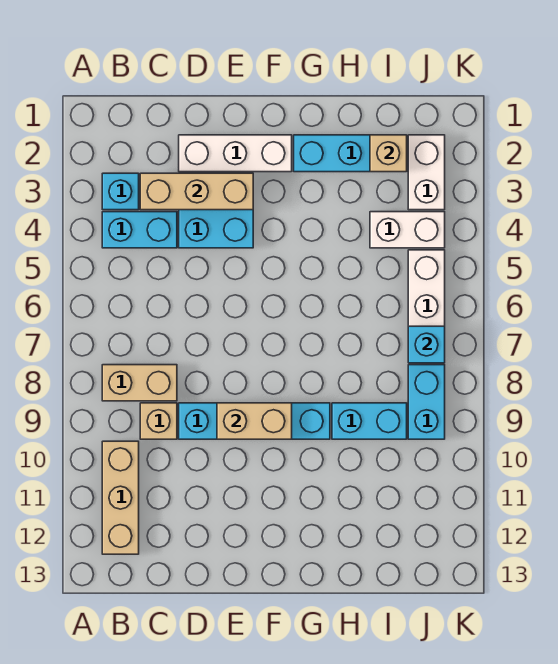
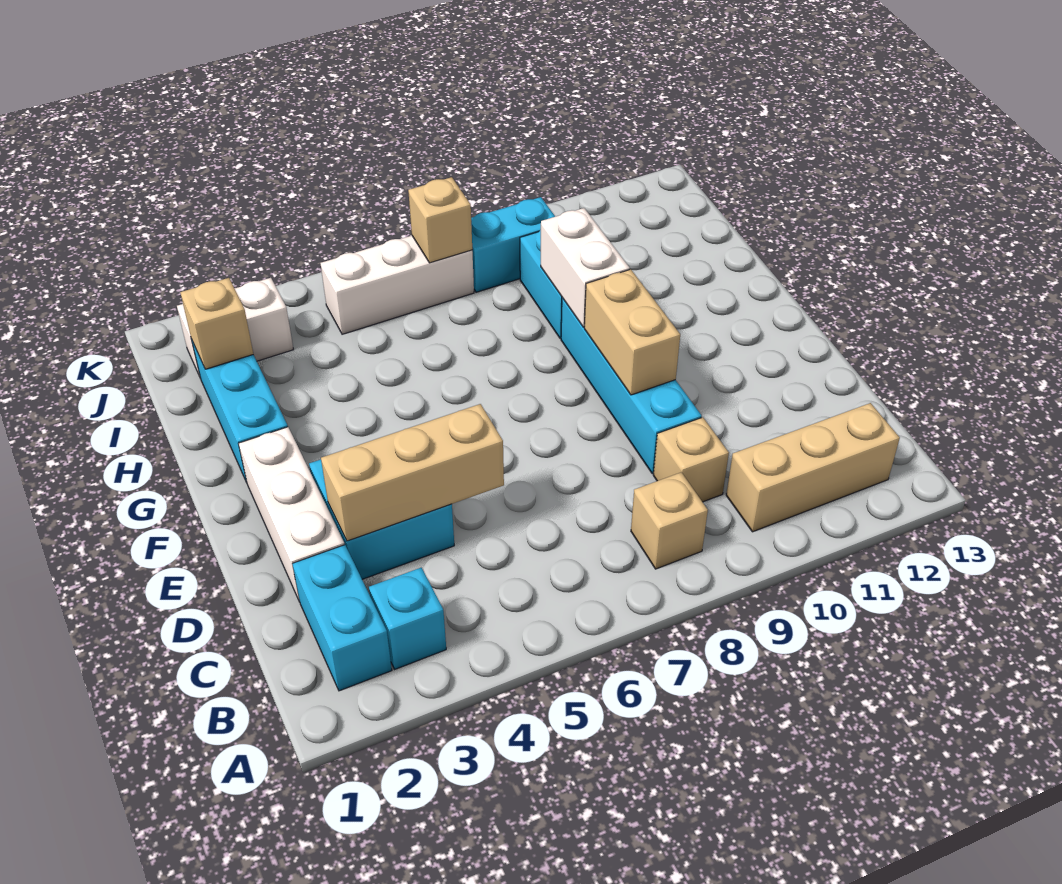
cyan 1x2 brick [102,212,177,248] -> cyan 1x2 brick moved to [293,545,392,691]
tan 1x2 brick [102,365,177,401] -> tan 1x1 brick [631,472,708,569]
tan 1x3 brick [140,173,253,210] -> tan 1x3 brick turned to [321,404,504,541]
white 1x2 brick [370,212,445,248] -> white 1x2 brick moved to [541,208,630,327]
cyan 1x1 brick [408,326,445,363] -> tan 1x1 brick [408,177,472,263]

